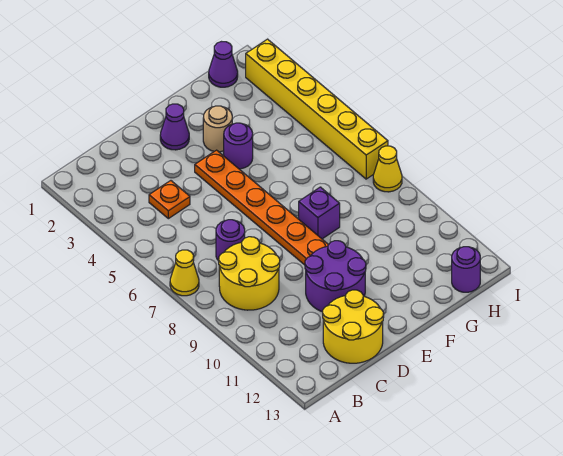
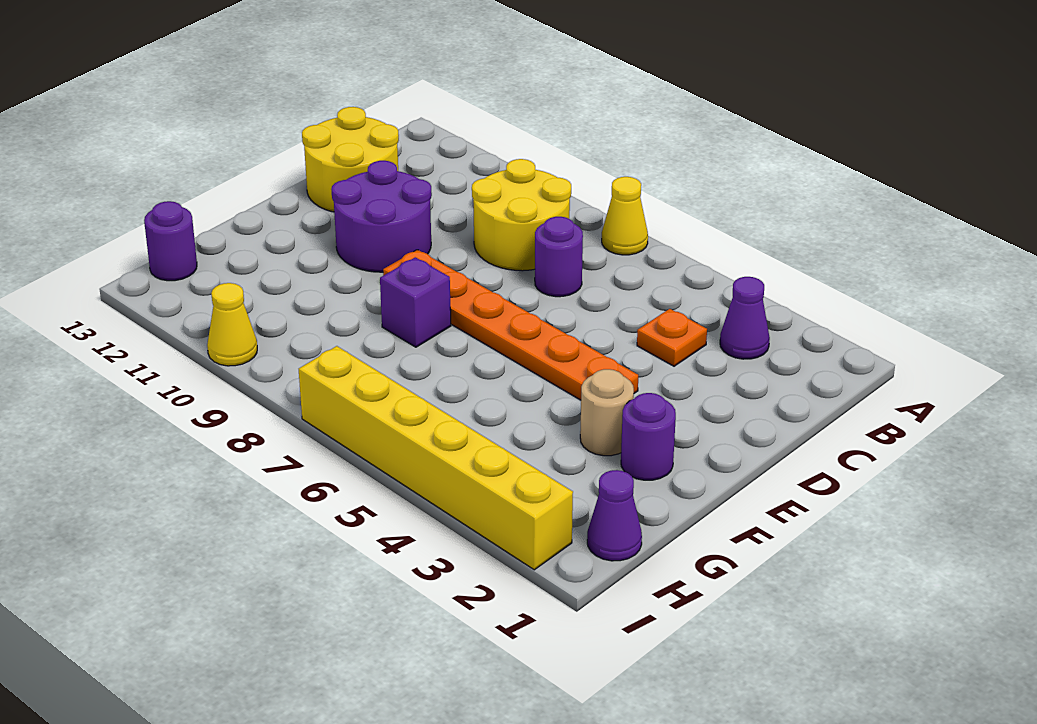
purple 1x1 cone [160,104,189,150] -> purple 1x1 cone moved to [720,277,770,359]
purple 1x1 round brick [224,123,253,169] -> purple 1x1 round brick moved to [621,393,676,480]
yellow 1x1 cone [373,146,402,192] -> yellow 1x1 cone moved to [207,283,257,366]

